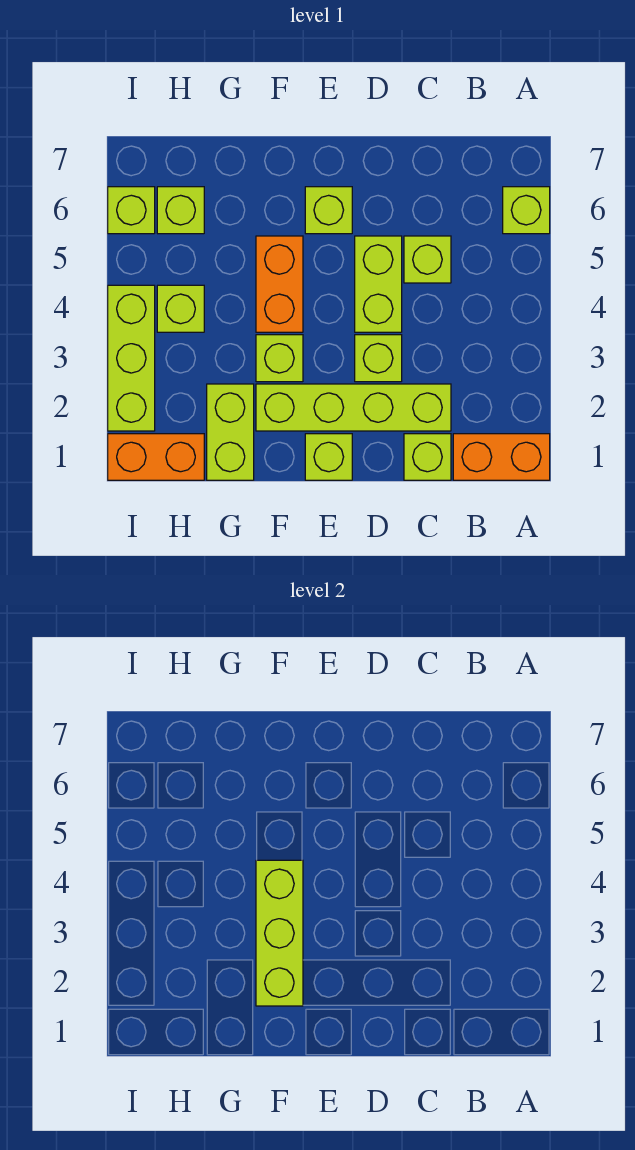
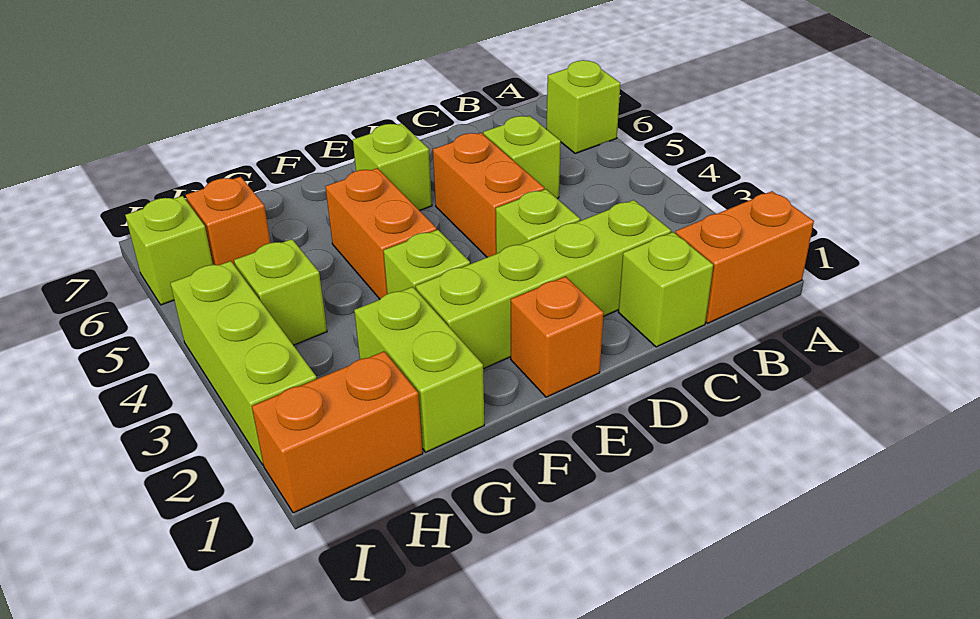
lime 1x2 brick [355,236,402,332] -> orange 1x2 brick [433,133,544,257]
lime 1x1 brick [305,434,352,480] -> orange 1x1 brick [511,276,604,397]
lime 1x3 brick [256,860,303,1006] -> none
lime 1x1 brick [157,187,204,234] -> orange 1x1 brick [186,177,270,266]

